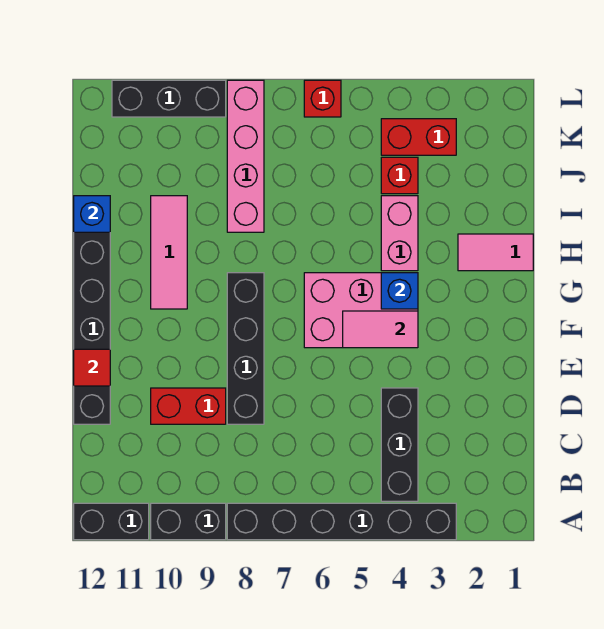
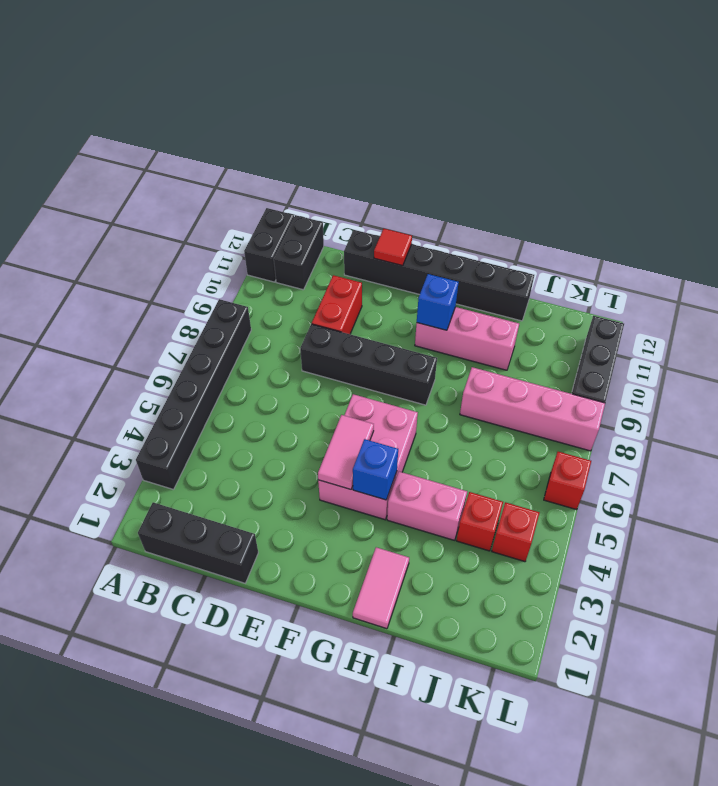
black 1x2 brick [151,503,226,540] -> black 1x2 brick moved to [274,215,324,290]
black 1x3 brick [381,388,418,501] -> black 1x3 brick moved to [138,502,258,583]
pink 1x3 tile [151,196,187,309] -> pink 1x3 brick [415,307,519,370]
blue 1x1 brick [74,196,110,232] -> blue 1x1 brick moved to [417,274,459,330]
red 1x2 brick [381,119,456,155] -> red 1x1 brick [492,502,540,562]

